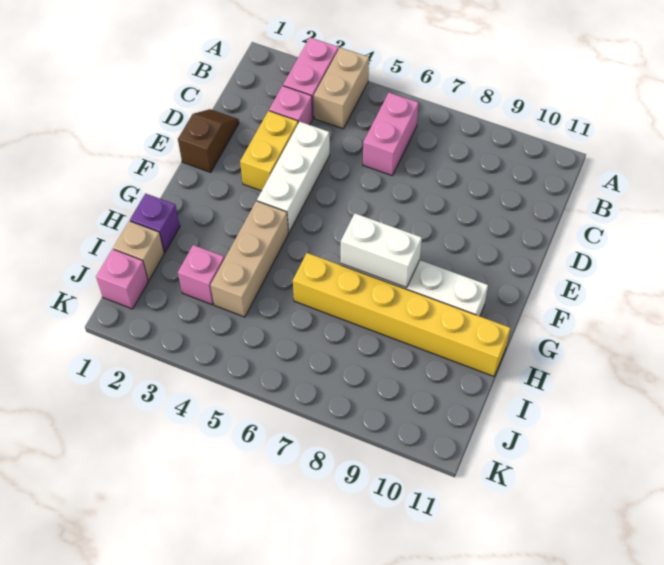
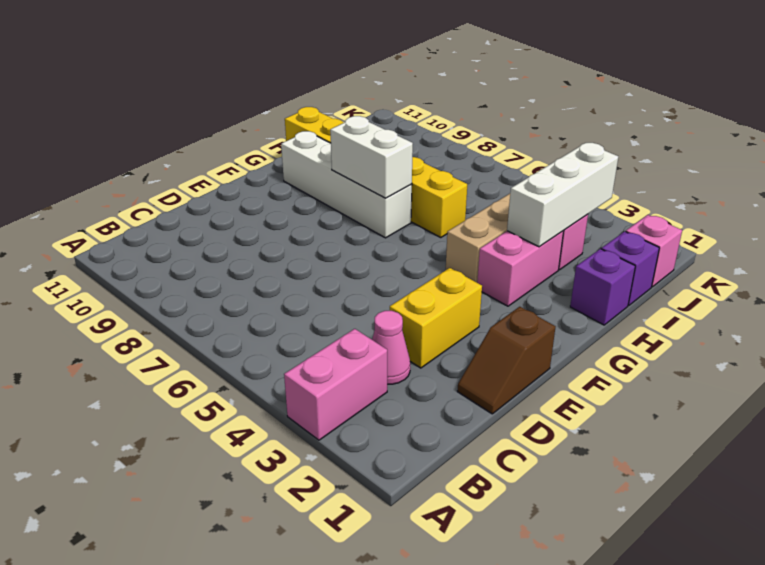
tan 1x2 brick [314,48,369,129] -> none
pink 1x2 brick [363,93,419,176] -> pink 1x2 brick moved to [477,231,563,306]
pink 1x1 brick [269,86,313,125] -> pink 1x1 cone [372,311,410,384]
white 1x3 brick [257,122,330,233] -> white 1x3 brick moved to [507,143,618,247]
tan 1x1 brick [113,221,164,280] -> purple 1x1 brick [601,231,659,306]

